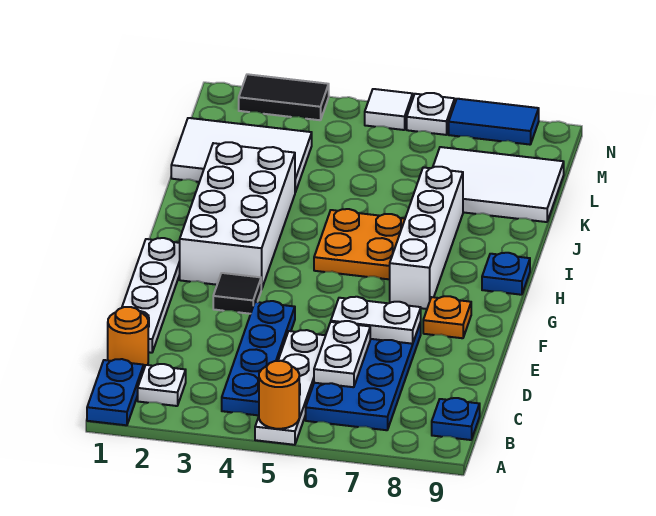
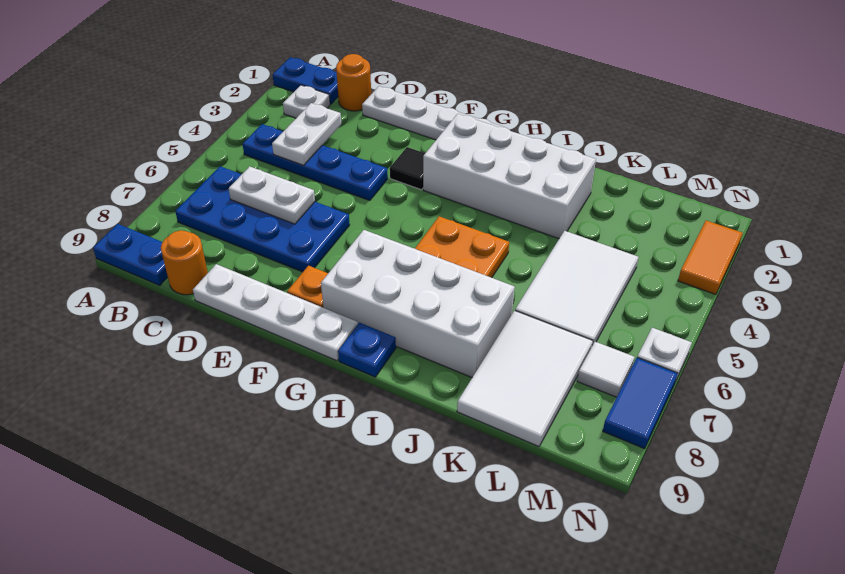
white 1x4 plate [255,330,326,445] -> white 1x4 plate moved to [193,264,358,361]
orange 1x1 round brick [259,361,299,429] -> orange 1x1 round brick moved to [161,230,208,295]
blue 1x1 plate [432,398,480,440] -> blue 1x2 plate [93,224,168,285]
white 1x2 plate [331,297,421,344] -> white 1x2 plate moved to [272,103,341,165]
white 1x4 brick [390,167,463,309] -> white 2x4 brick [321,230,515,377]
white 2x3 tile [171,118,312,192] -> white 2x3 tile moved to [515,231,638,346]
black 1x2 tile [239,74,329,120] -> orange 1x2 tile [678,221,742,294]
white 1x1 tile [365,89,413,130] -> white 1x1 tile moved to [577,342,635,397]

